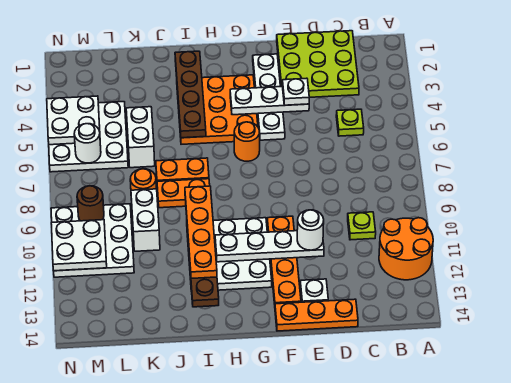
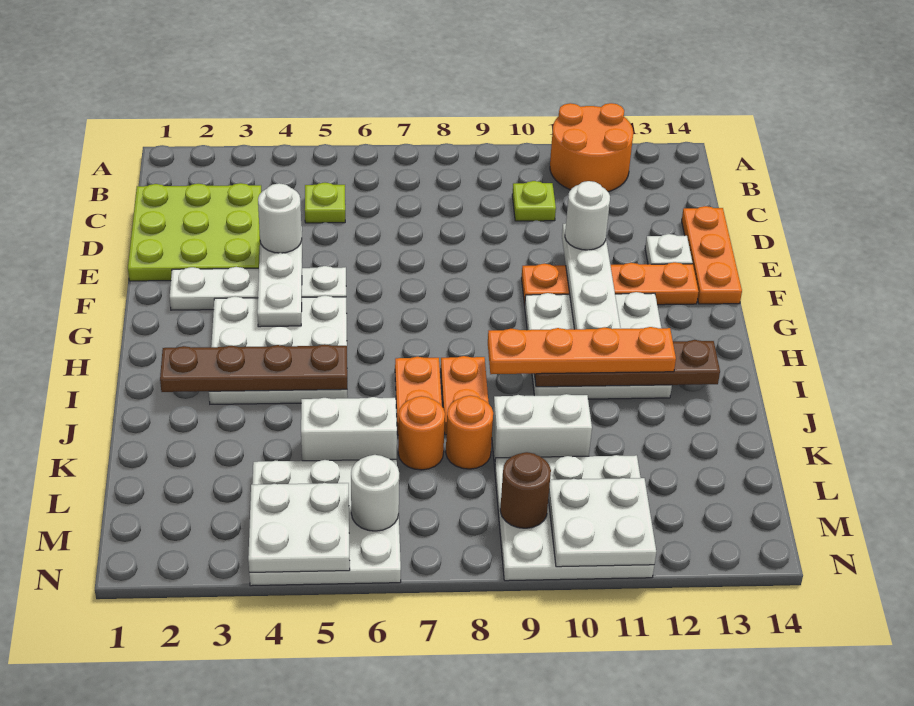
white 1x1 plate [282,78,309,105] -> white 1x1 round brick [258,183,302,253]
orange 3x3 plate [177,75,258,144] -> white 3x3 plate [209,296,348,404]
orange 1x1 round brick [234,122,260,161] -> orange 1x1 round brick moved to [398,396,445,470]

